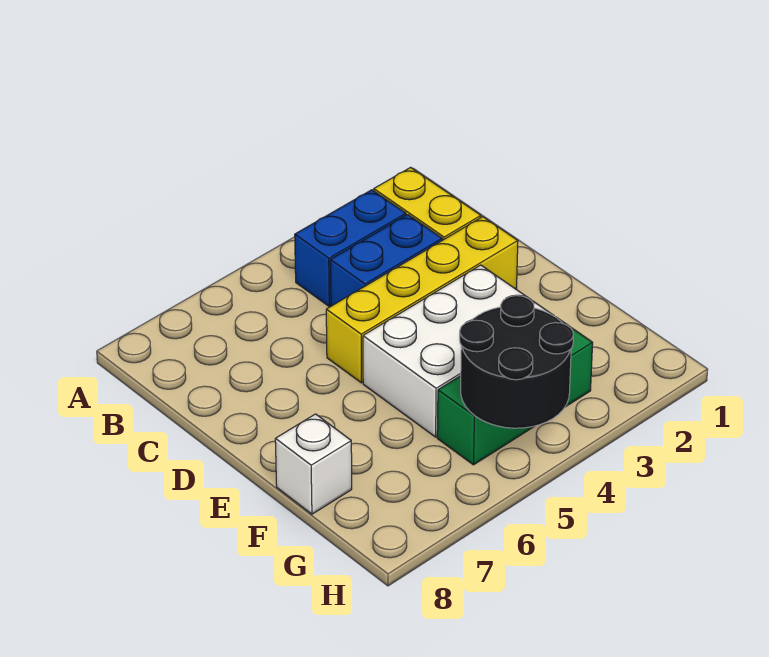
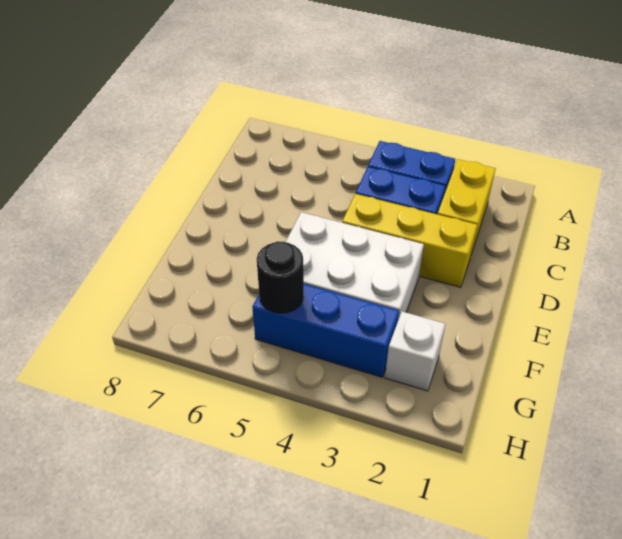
yellow 1x4 brick [326,217,518,383] -> yellow 1x3 brick [342,194,477,287]
white 1x1 brick [275,414,352,514] -> white 1x1 brick moved to [385,312,445,391]
green 1x3 brick [437,317,593,465] -> blue 1x3 brick [252,284,399,377]
black 2x2 round brick [460,296,573,428] -> black 1x1 round brick [257,241,304,313]

